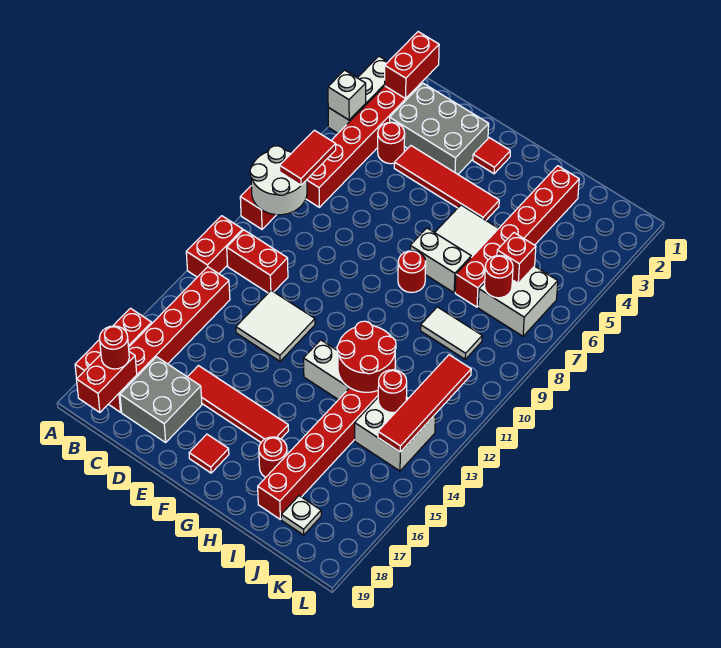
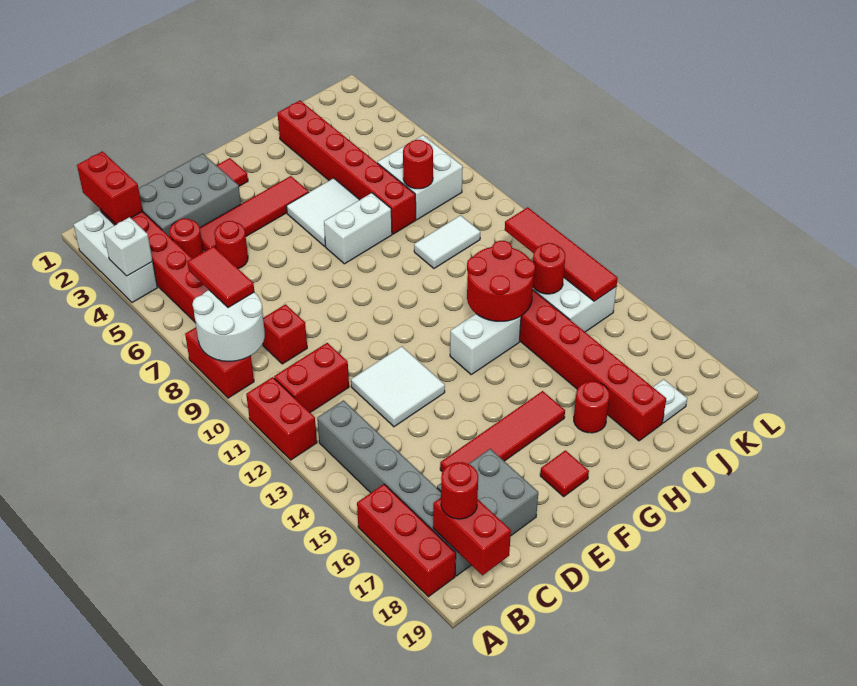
red 1x6 brick [109,267,230,412] -> grey 1x6 brick [317,400,471,576]
red 1x1 round brick [398,251,426,293] -> red 1x1 round brick moved to [214,221,248,269]
red 1x1 brick [497,233,536,283] -> red 1x1 brick moved to [263,304,307,364]

